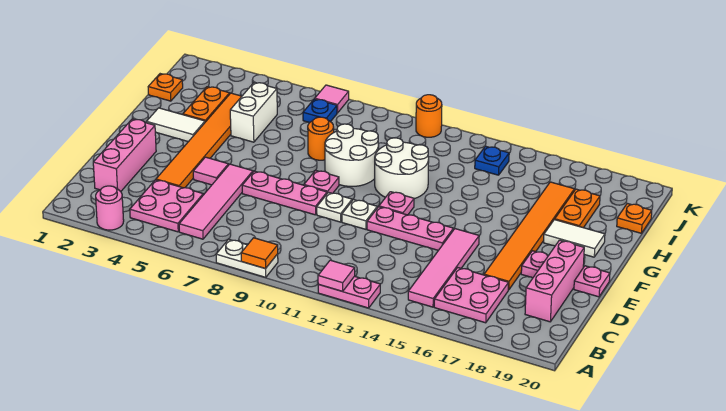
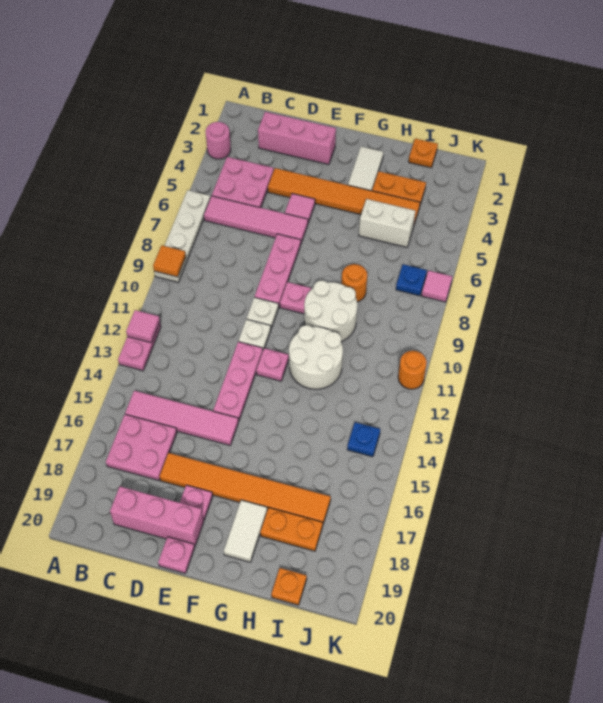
white 1x2 plate [216,239,278,277] -> white 1x4 plate [154,190,210,282]

